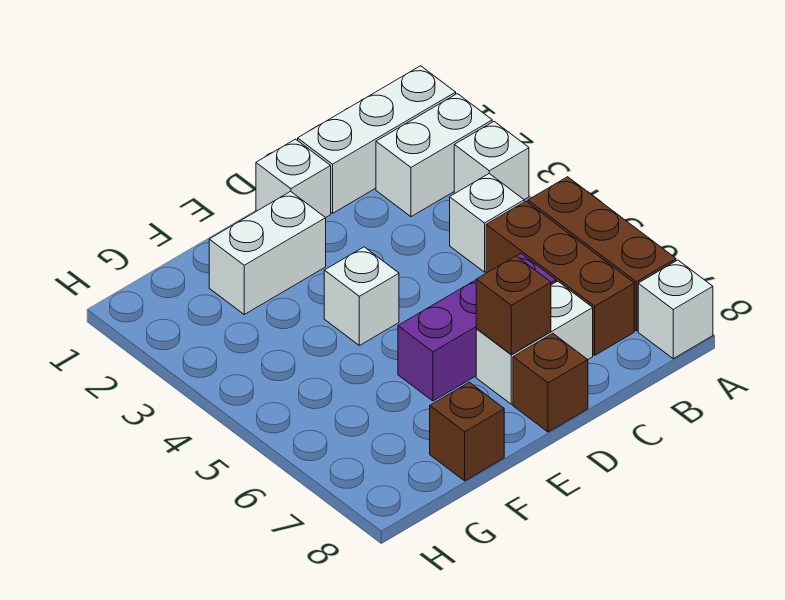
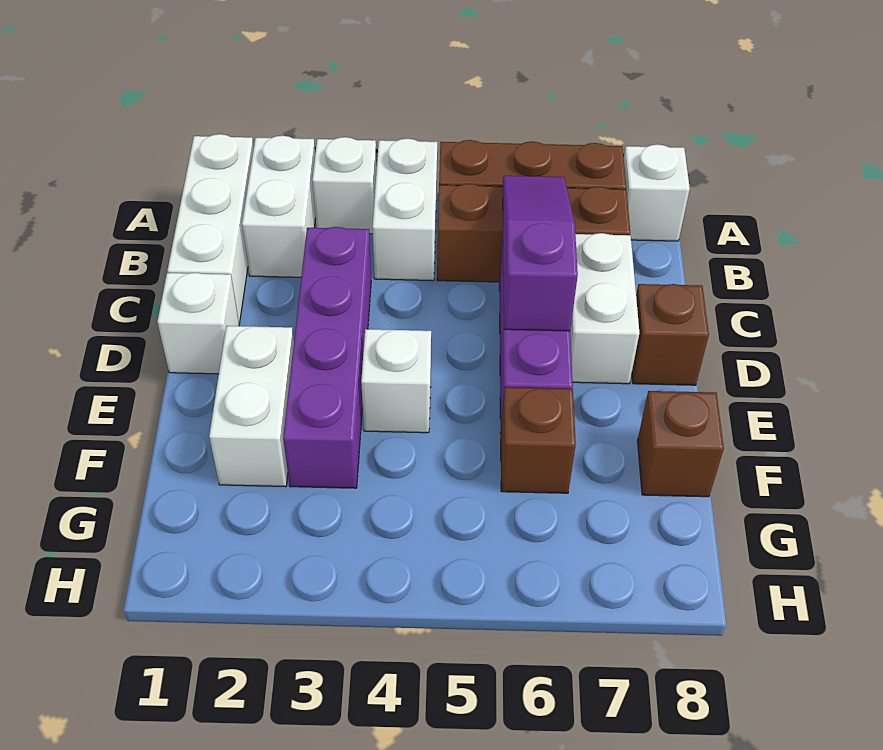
white 1x1 brick [450,174,524,272] -> white 1x2 brick [372,139,437,281]
none -> purple 1x3 slope [503,176,578,331]
none -> purple 1x4 brick [283,227,371,488]
brown 1x1 brick [476,256,551,354] -> brown 1x1 brick moved to [501,387,576,493]

